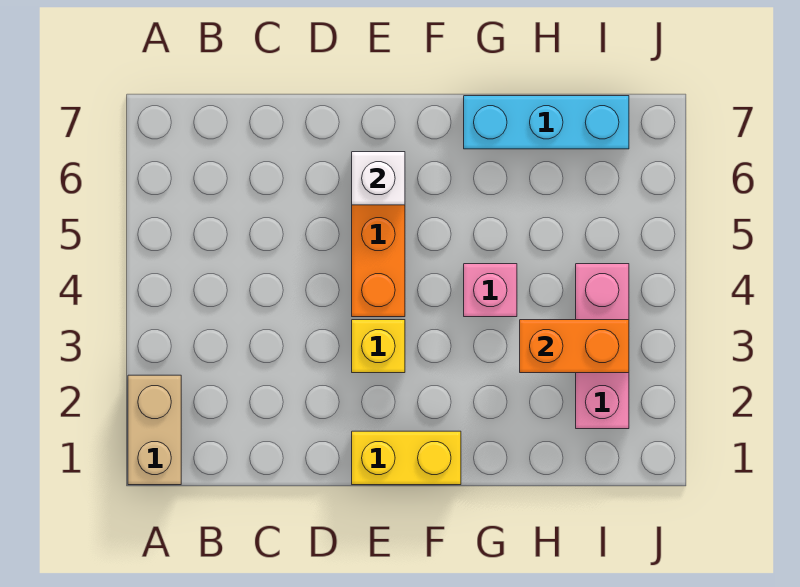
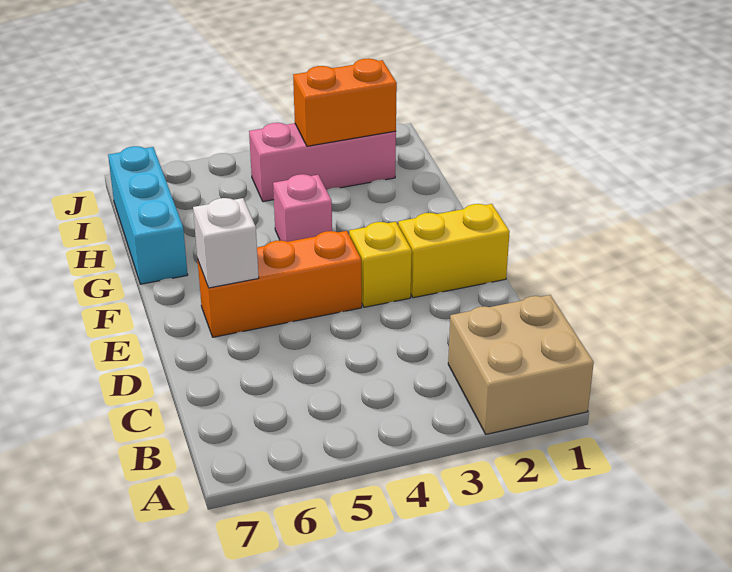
tan 1x2 brick [128,375,181,485] -> tan 2x2 brick [448,295,594,434]
yellow 1x2 brick [352,431,461,485] -> yellow 1x2 brick turned to [398,204,510,298]
orange 1x2 brick [520,320,629,373] -> orange 1x2 brick turned to [293,58,397,146]

